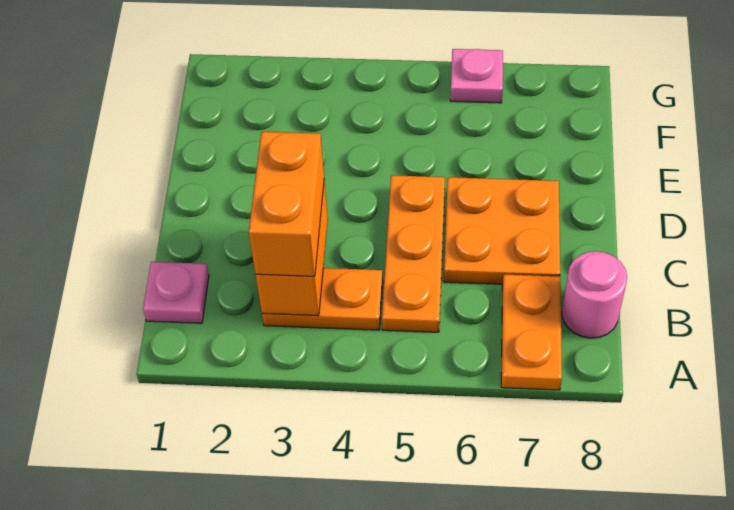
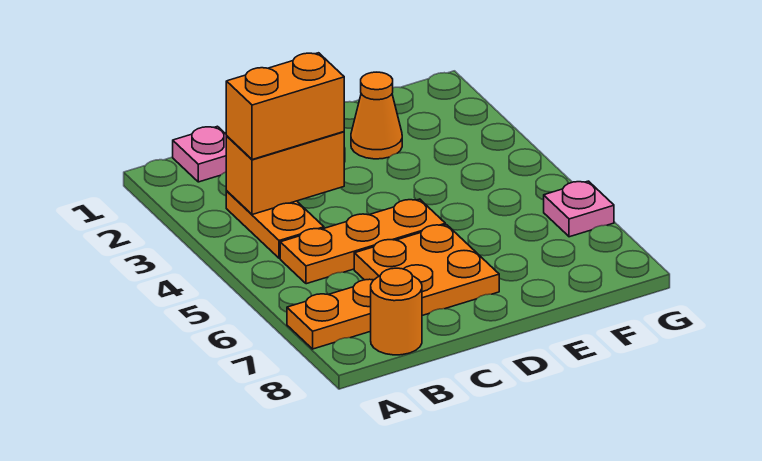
pink 1x1 round brick [562,251,627,338] -> orange 1x1 round brick [371,268,422,355]
none -> orange 1x1 cone [351,72,402,159]

